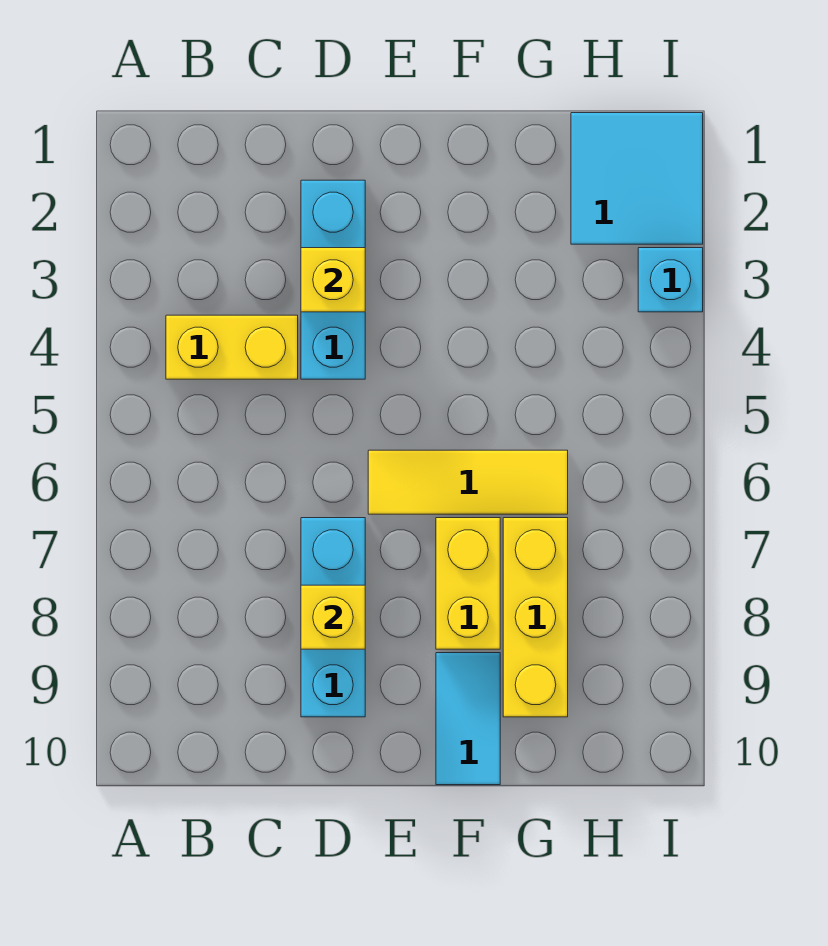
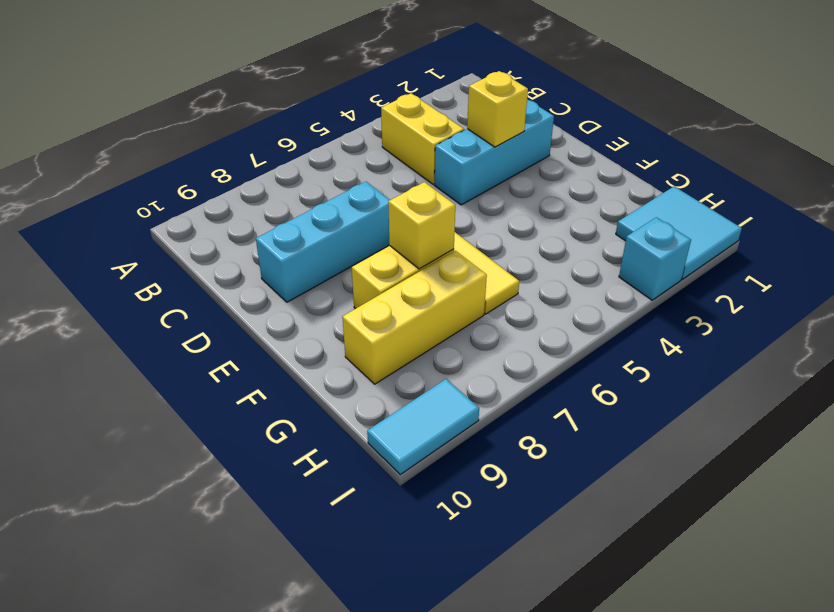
yellow 1x1 brick [301,585,365,649] -> yellow 1x1 brick moved to [388,182,455,269]
cyan 1x2 tile [436,653,500,785] -> cyan 1x2 tile moved to [367,379,479,475]

